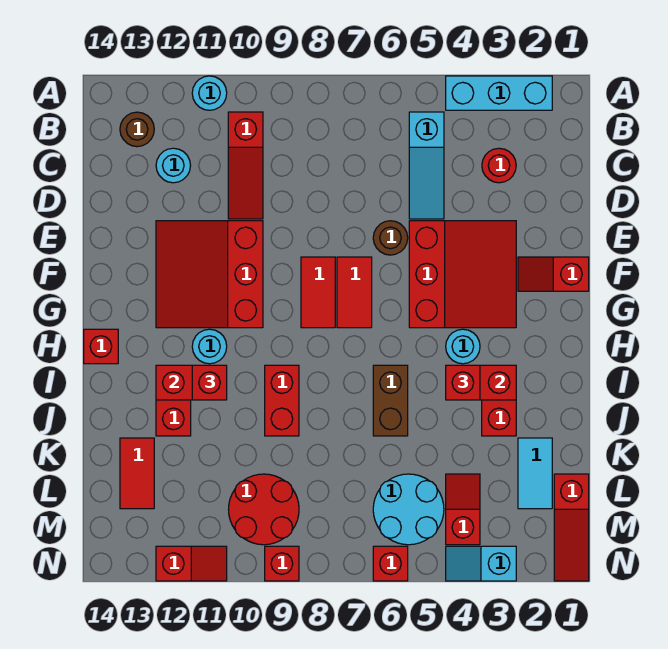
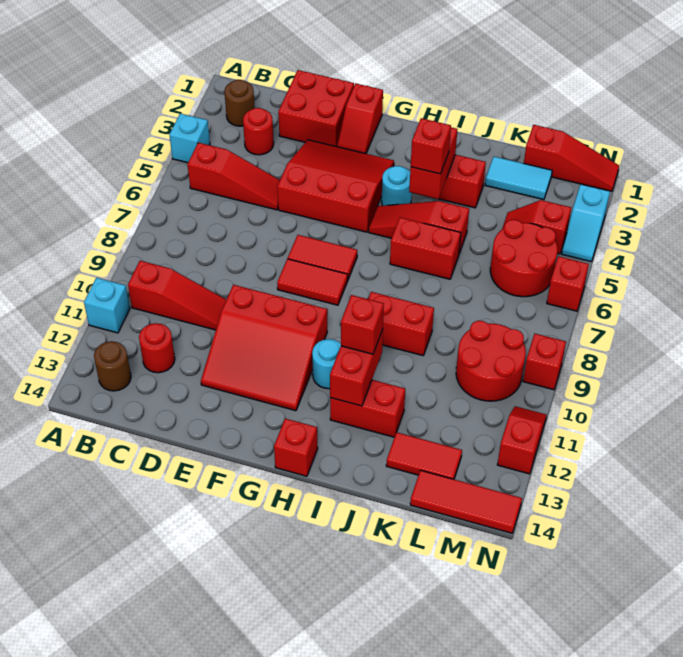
cyan 1x3 brick [446,76,552,110] -> cyan 1x1 brick [169,114,210,163]
cyan 1x1 round brick [192,76,227,110] -> cyan 1x1 brick [84,278,130,333]
cyan 1x3 slope [409,112,444,219] -> red 1x3 slope [188,143,280,210]
cyan 1x1 round brick [156,148,191,183] -> red 1x1 round brick [139,323,175,373]
none -> red 2x2 brick [278,70,354,147]
brown 1x1 round brick [373,221,408,255] -> brown 1x1 round brick moved to [224,80,255,126]
none -> red 1x3 slope [369,201,469,253]
brown 1x2 brick [373,365,408,436] -> red 1x2 brick [390,218,461,279]
cyan 2x2 round brick [373,474,444,545] -> red 2x2 round brick [490,220,558,297]
none -> red 1x3 tile [410,470,522,533]

